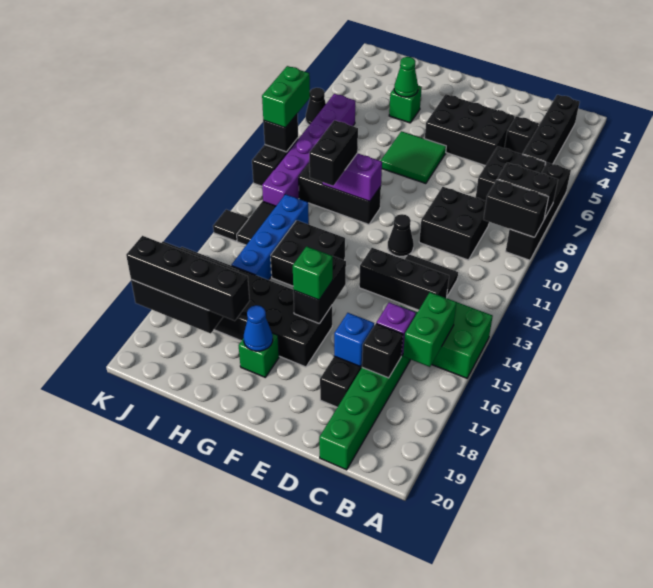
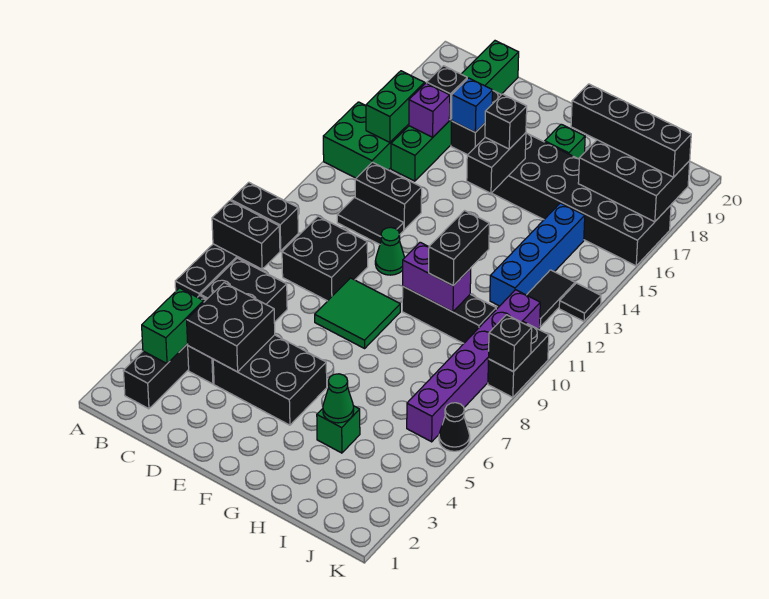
black 1x3 brick [359,248,449,310] -> black 1x2 brick [355,162,422,229]
black 1x1 cone [388,214,414,257] -> green 1x1 cone [375,228,405,275]
green 2x2 tile [381,131,446,184] -> green 2x2 tile moved to [315,278,400,348]
green 1x1 brick [293,246,333,300] -> black 1x1 brick [485,94,527,149]
black 2x2 brick [271,220,345,286] -> black 2x2 brick moved to [187,283,275,372]
blue 1x1 cone [244,305,273,351] -> none
green 1x2 brick [262,66,310,128] -> green 1x2 brick moved to [142,288,204,363]

